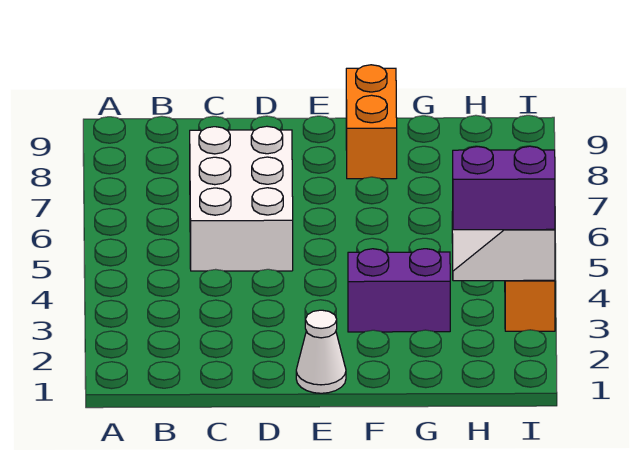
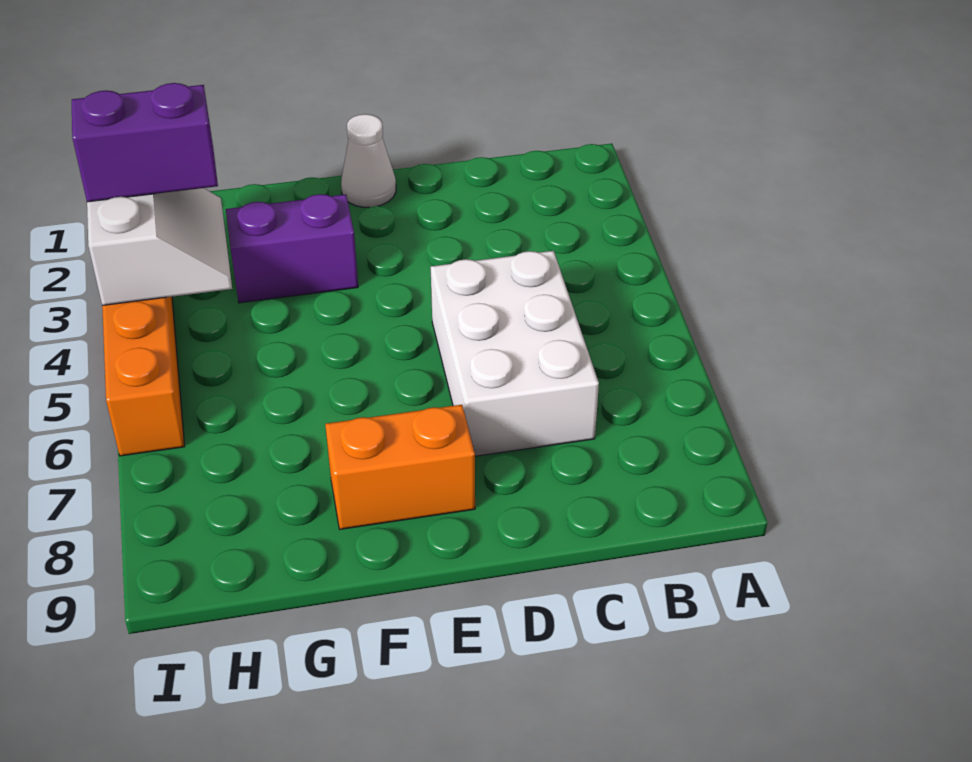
orange 1x2 brick [346,65,397,179] -> orange 1x2 brick turned to [325,405,475,529]

